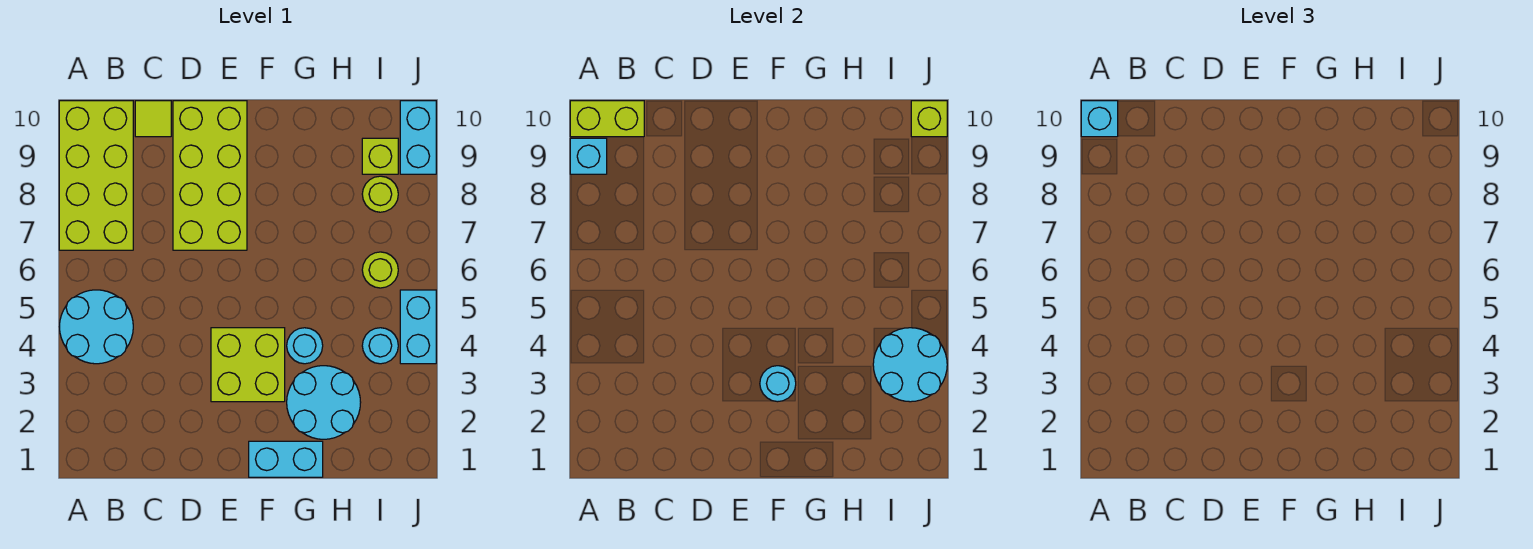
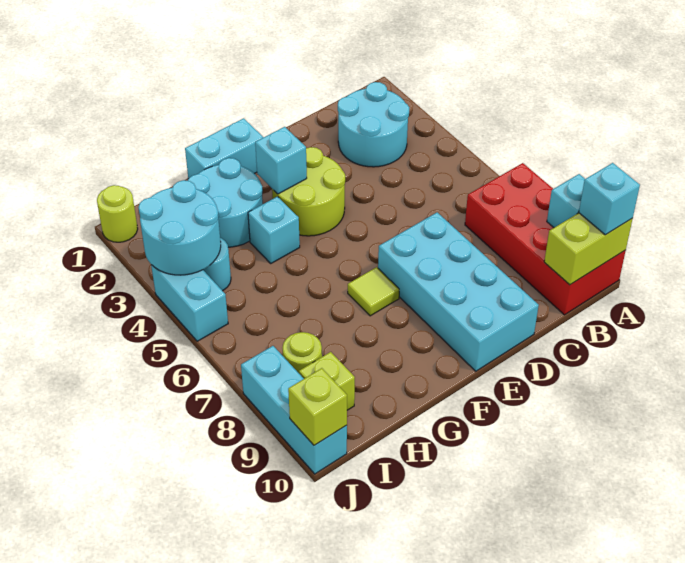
cyan 2x2 round brick [60,290,133,364] -> cyan 2x2 round brick moved to [338,82,409,167]
lime 2x4 brick [59,101,133,250] -> red 2x4 brick [465,163,626,315]
lime 1x1 tile [135,101,171,137] -> lime 1x1 tile moved to [348,267,399,316]
lime 2x4 brick [173,101,247,250] -> cyan 2x4 brick [378,212,539,371]
lime 2x2 brick [211,328,285,402] -> lime 2x2 round brick [272,147,345,236]
cyan 1x1 round brick [760,366,796,402] -> cyan 1x1 brick [255,127,307,194]
cyan 1x1 round brick [287,328,323,364] -> cyan 1x1 brick [248,197,300,263]
lime 1x1 round brick [362,252,398,288] -> lime 1x1 round brick moved to [97,185,138,242]
cyan 1x2 brick [400,101,436,174] -> cyan 1x3 brick [241,346,347,474]

